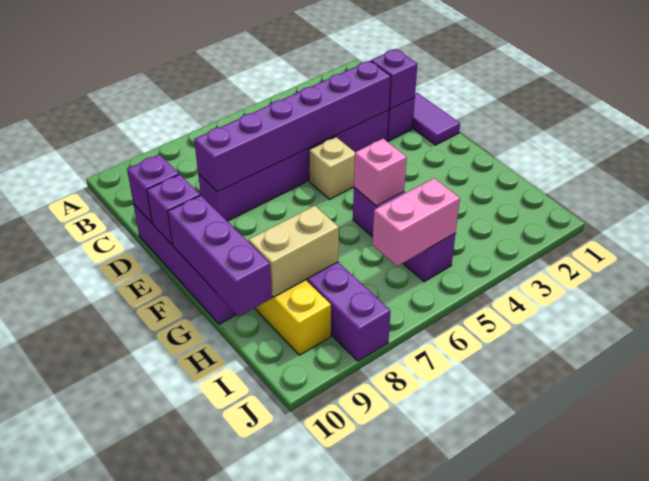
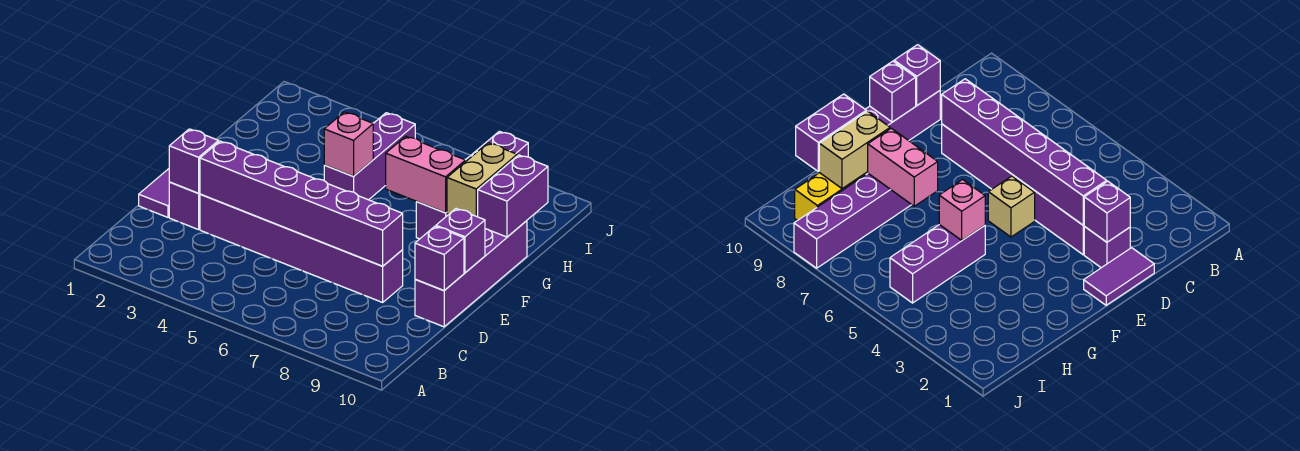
purple 1x3 brick [168,195,272,316] -> purple 1x2 brick [478,155,548,237]
tan 1x2 brick [249,206,339,297] -> tan 1x2 brick turned to [447,143,517,217]
pink 1x2 brick [372,178,460,266] -> pink 1x2 brick moved to [386,136,466,213]

